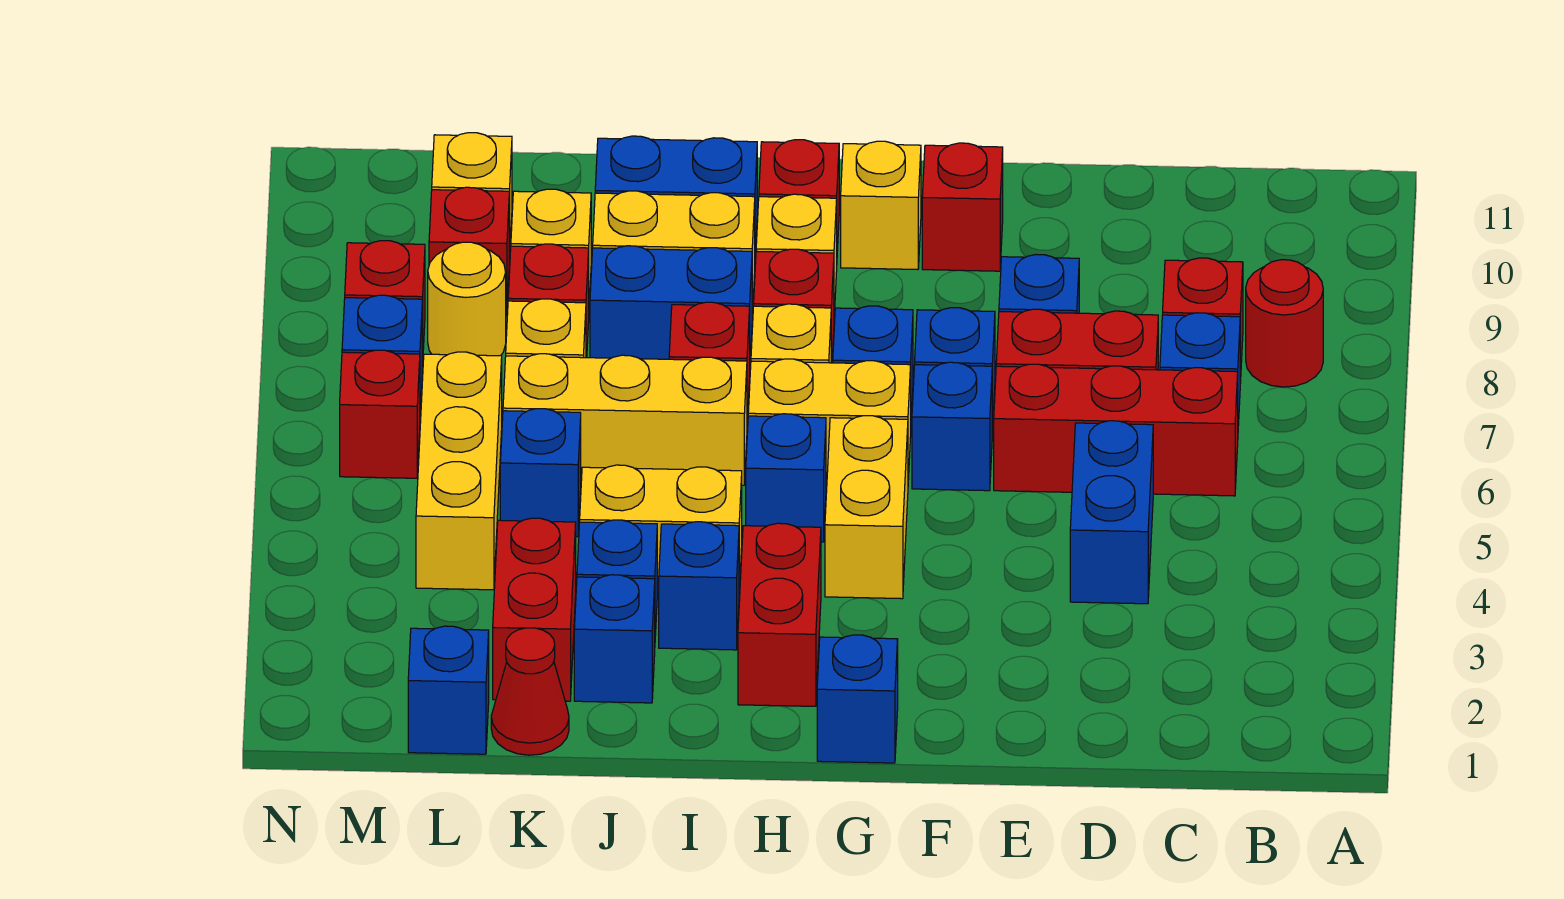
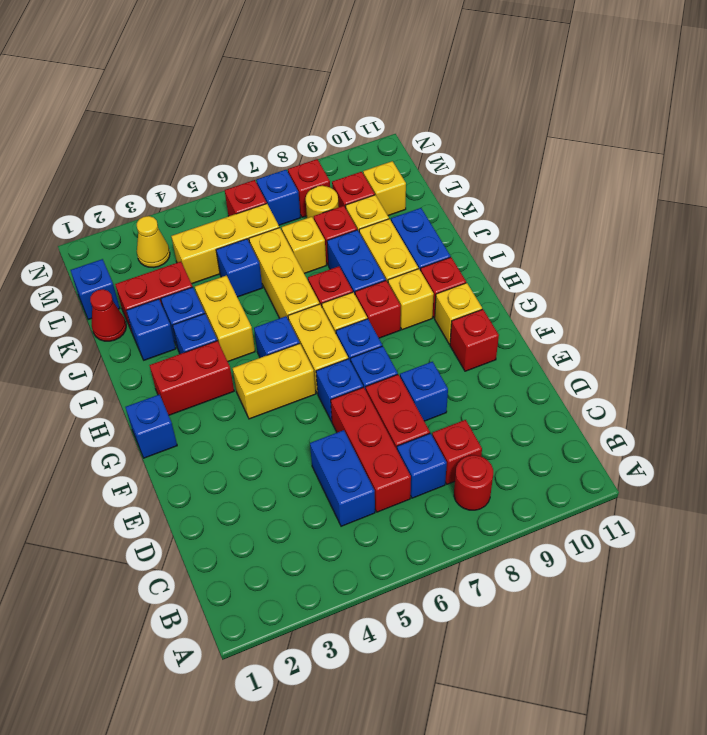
blue 1x2 brick [1070,421,1153,604] -> blue 1x2 brick turned to [310,430,375,526]
none -> yellow 1x1 cone [137,216,170,268]

